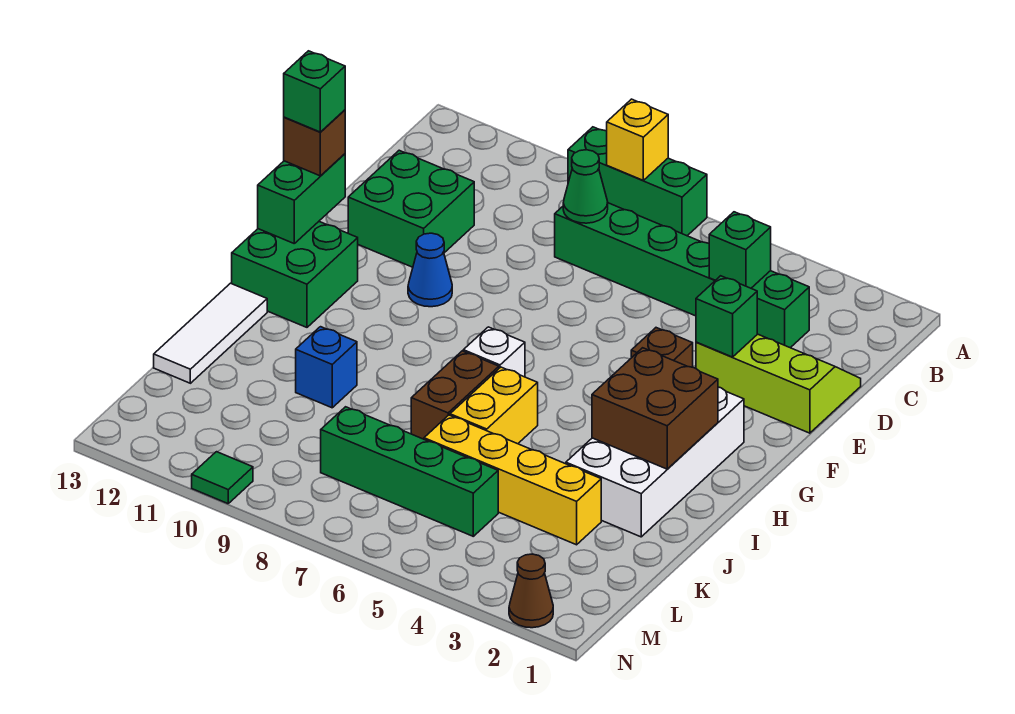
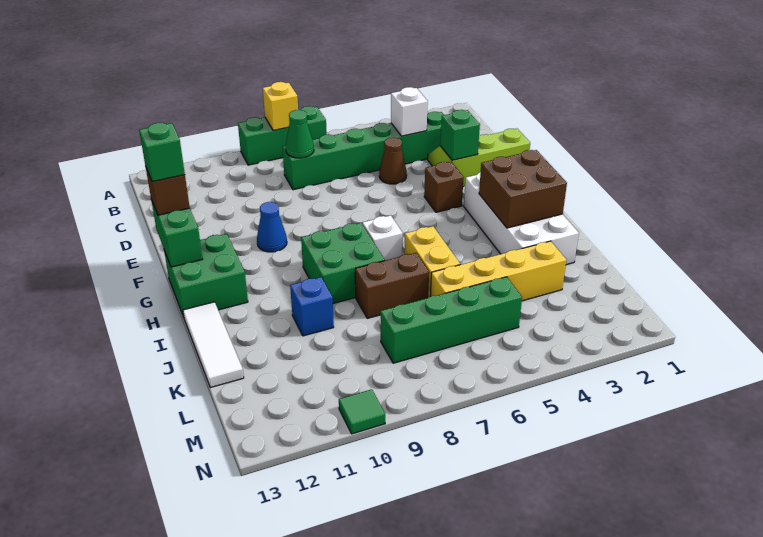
green 1x1 brick [709,212,771,288] -> white 1x1 brick [391,87,428,136]
green 2x2 brick [348,150,474,267] -> green 2x2 brick moved to [301,223,385,303]
brown 1x2 brick [411,351,499,439] -> brown 1x2 brick turned to [355,253,429,318]
brown 1x1 cone [509,554,553,628] -> brown 1x1 cone moved to [379,137,407,184]

